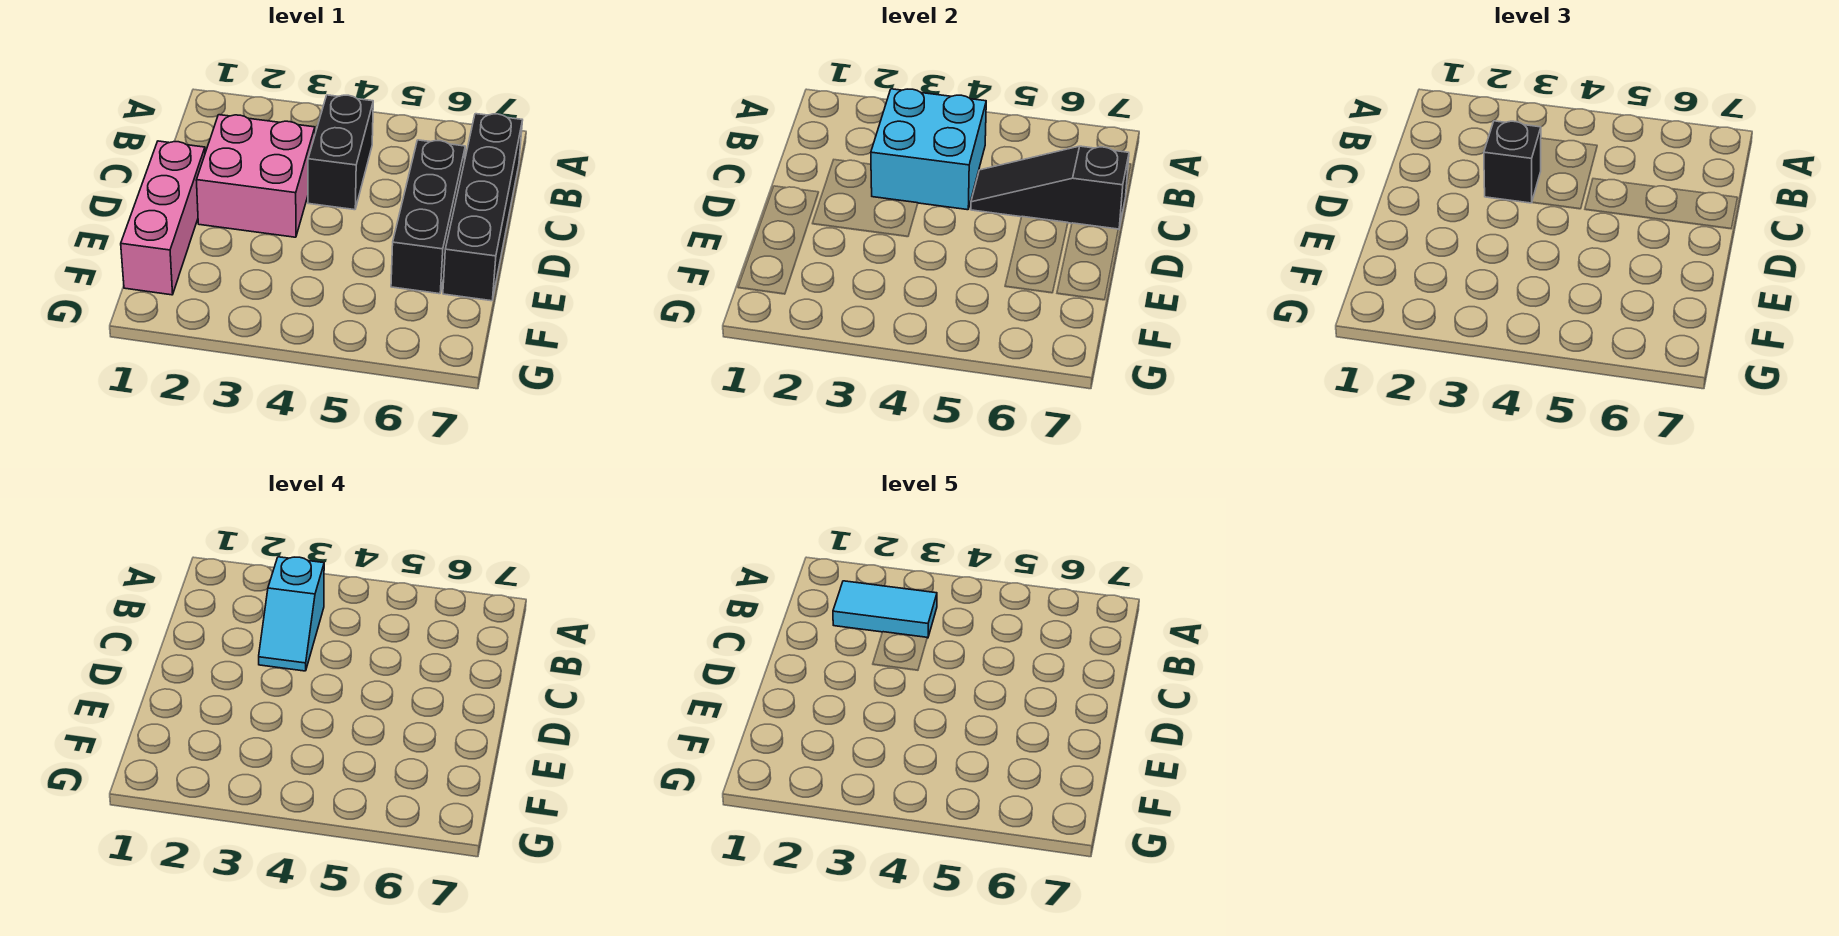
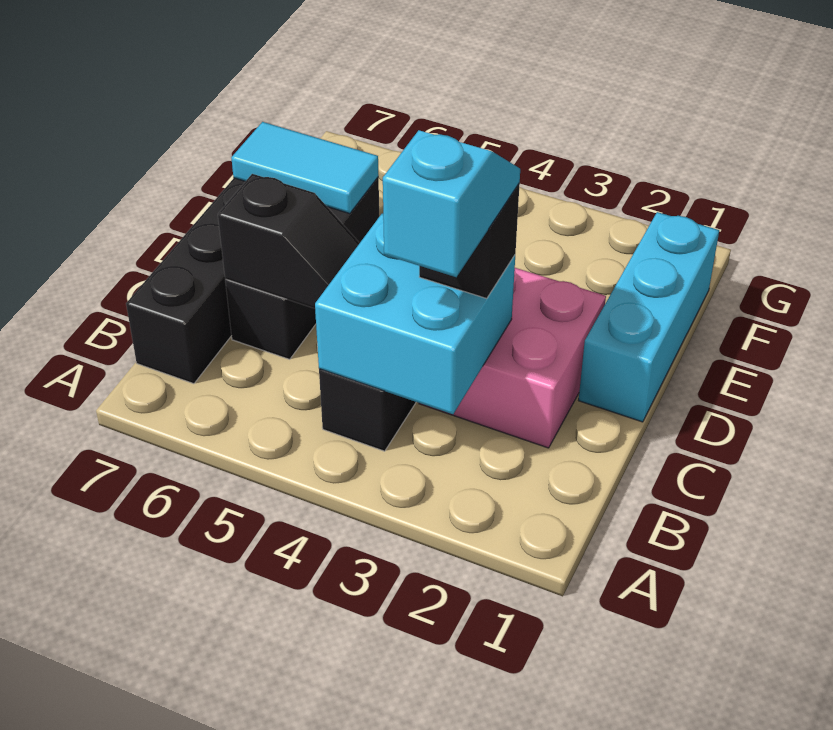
cyan 1x2 tile [833,581,937,638] -> cyan 1x2 tile moved to [231,122,379,214]
black 1x3 slope [971,146,1129,230] -> black 1x2 slope [218,174,360,308]
pink 1x3 brick [121,141,205,295] -> cyan 1x3 brick [579,212,719,422]

